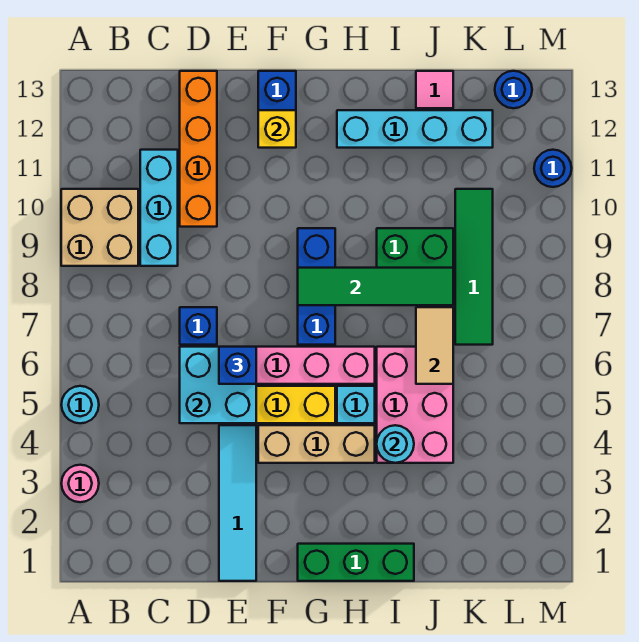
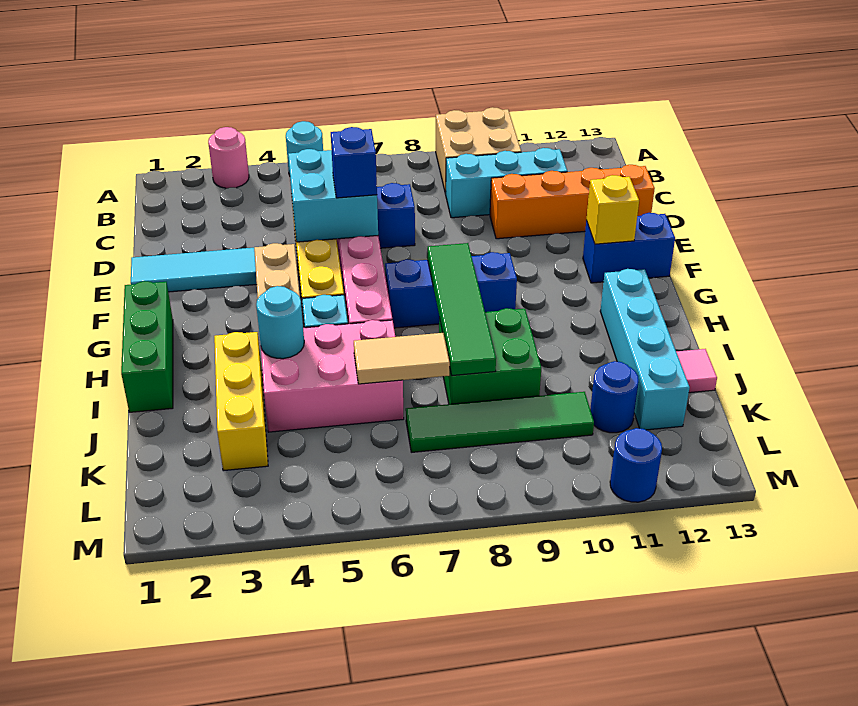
none -> yellow 1x3 brick [214,332,268,471]
blue 1x1 round brick [495,71,532,108] -> blue 1x1 round brick moved to [590,361,639,433]

